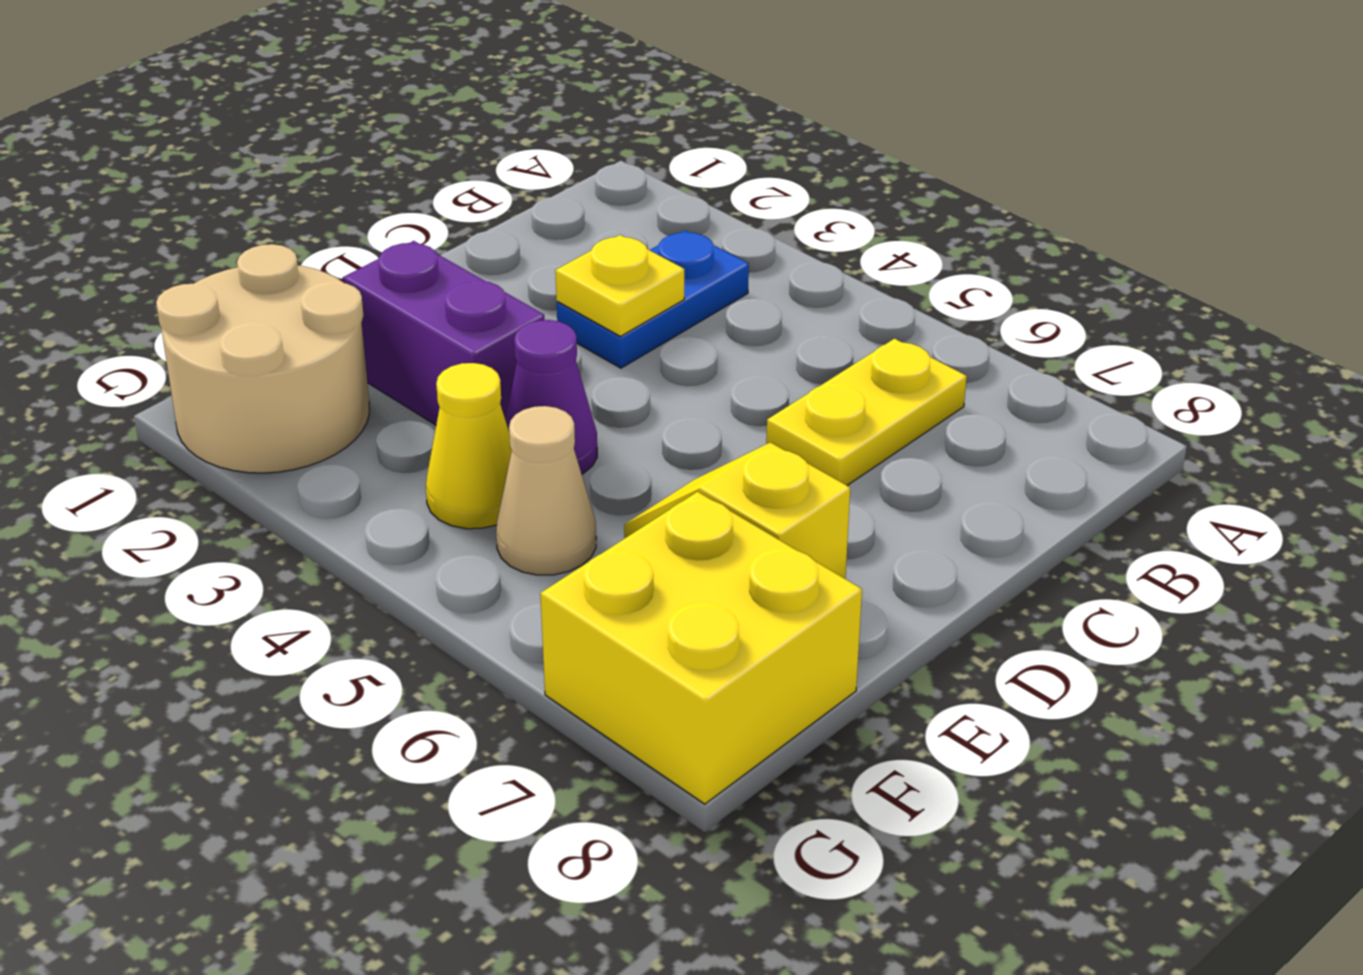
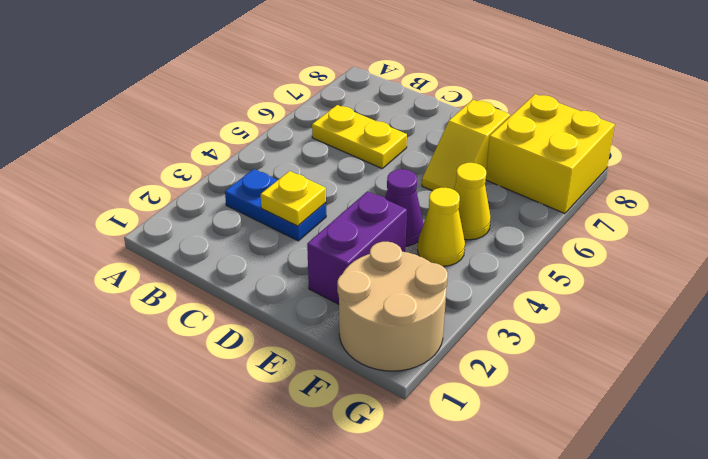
tan 1x1 cone [496,406,596,575] -> yellow 1x1 cone [454,163,491,240]

